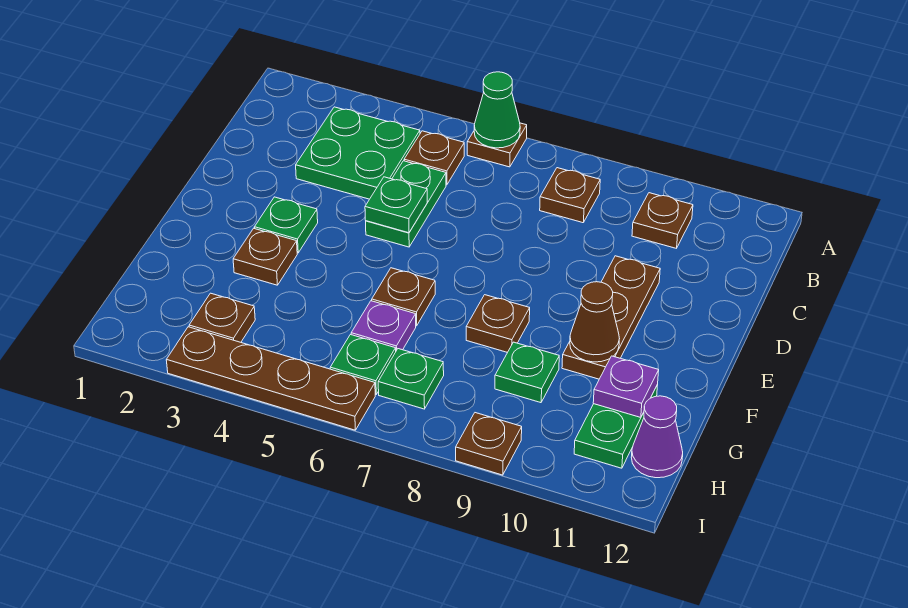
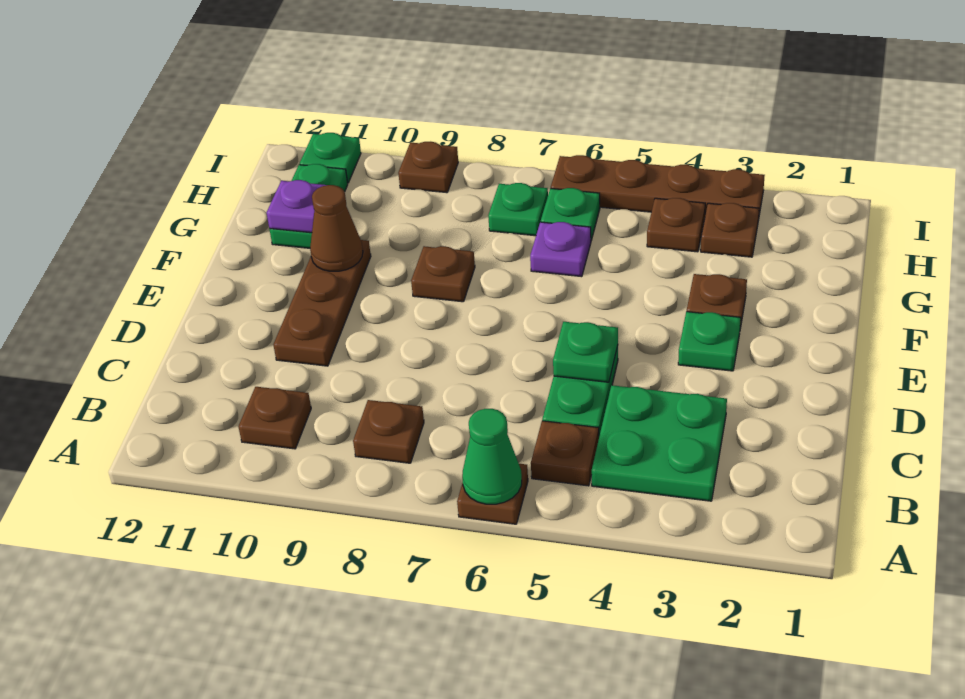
brown 1x1 plate [372,268,435,326] -> brown 1x1 plate moved to [647,198,705,252]
green 1x1 plate [495,342,559,403] -> green 1x1 plate moved to [300,133,361,183]
purple 1x1 cone [631,396,683,478] -> none

